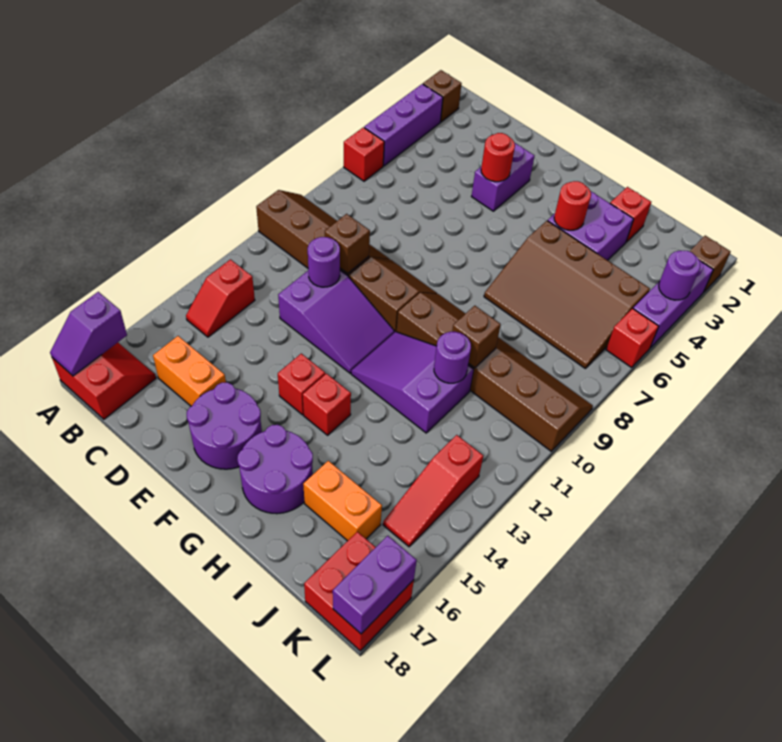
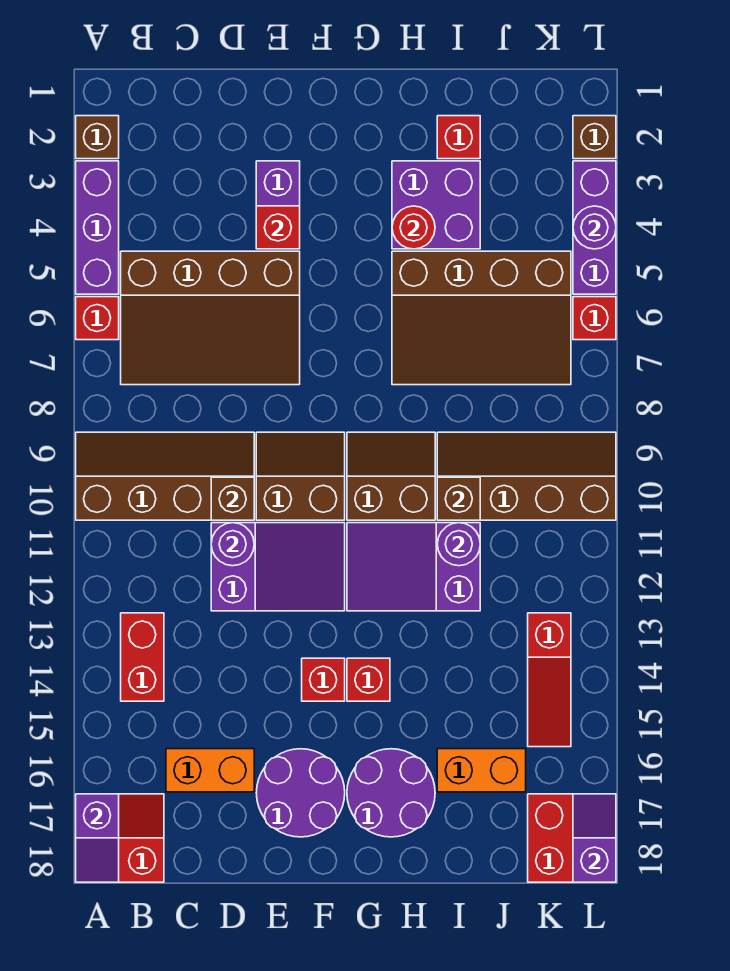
none -> brown 3x4 slope [121,251,300,385]
red 1x2 slope [186,260,255,337] -> red 1x2 brick [121,613,164,701]
red 1x1 round brick [481,133,515,182] -> red 1x1 brick [256,206,300,249]
purple 1x2 brick [333,536,417,634] -> purple 1x2 slope [573,794,616,882]

